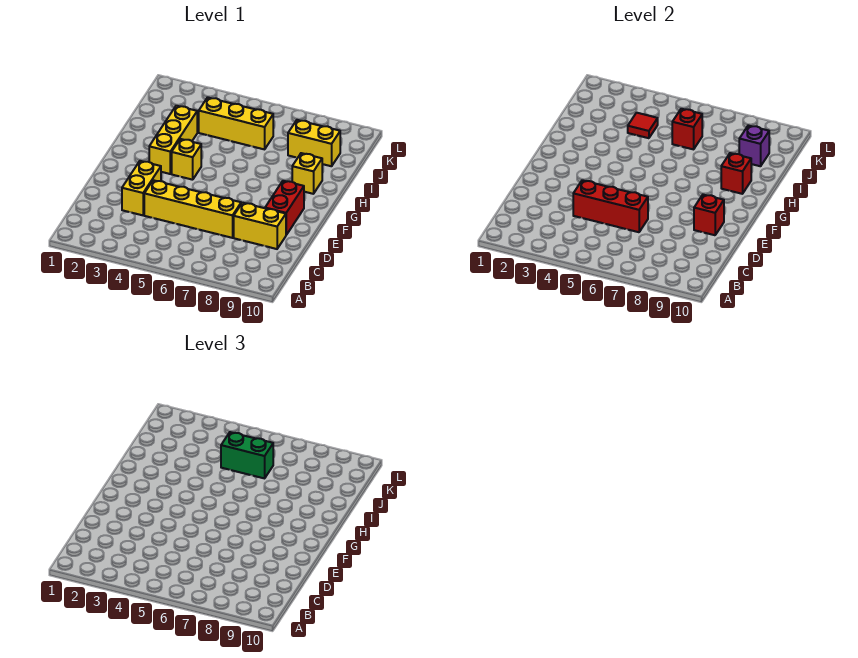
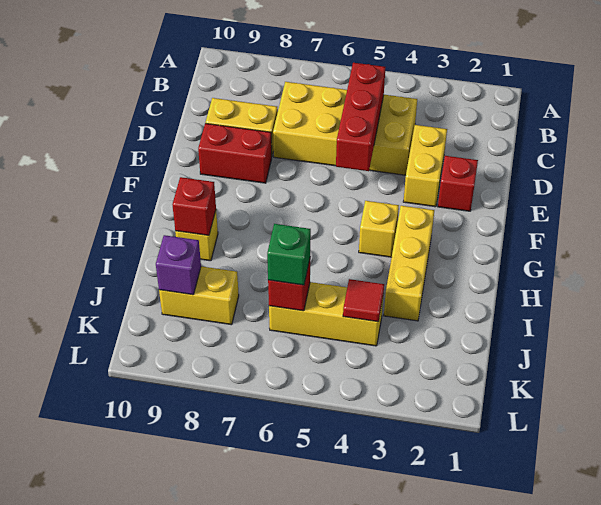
yellow 1x4 brick [144,180,241,238] -> yellow 2x4 brick [273,82,417,175]
red 1x3 brick [573,180,648,232] -> red 1x3 brick turned to [336,63,385,171]
red 1x2 brick [265,181,304,235] -> red 1x2 brick turned to [198,123,272,183]
red 1x1 brick [694,195,724,235] -> red 1x1 brick moved to [438,156,478,211]
green 1x2 brick [221,432,273,478] -> green 1x1 brick [267,224,311,285]

